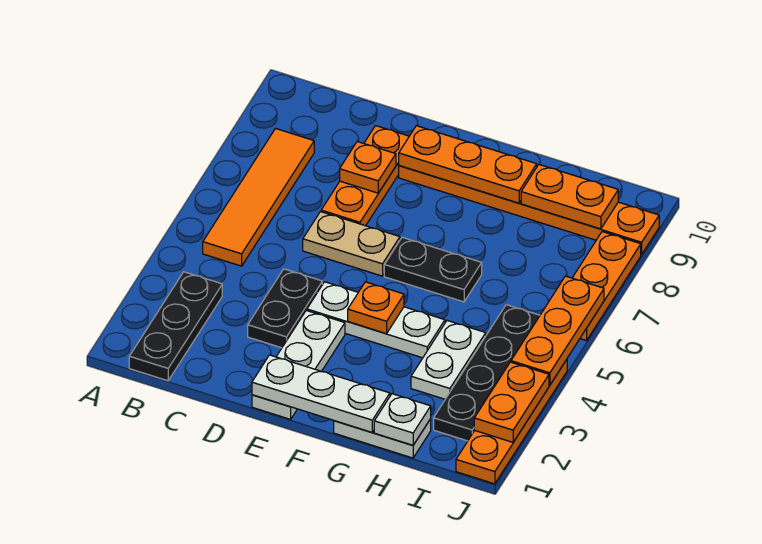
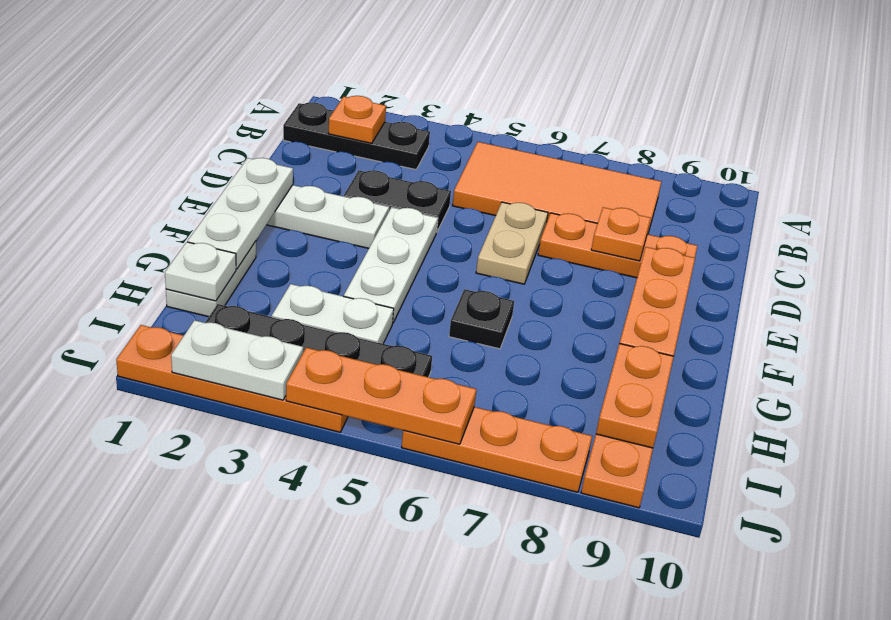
orange 1x4 tile [203,129,314,266] -> orange 2x4 tile [452,142,661,234]
orange 1x1 plate [348,282,404,334] -> orange 1x1 plate moved to [329,96,386,143]
black 1x2 plate [384,237,482,302] -> black 1x1 plate [449,289,514,349]
orange 1x2 plate [474,362,549,442] -> white 1x2 plate [171,320,303,400]

